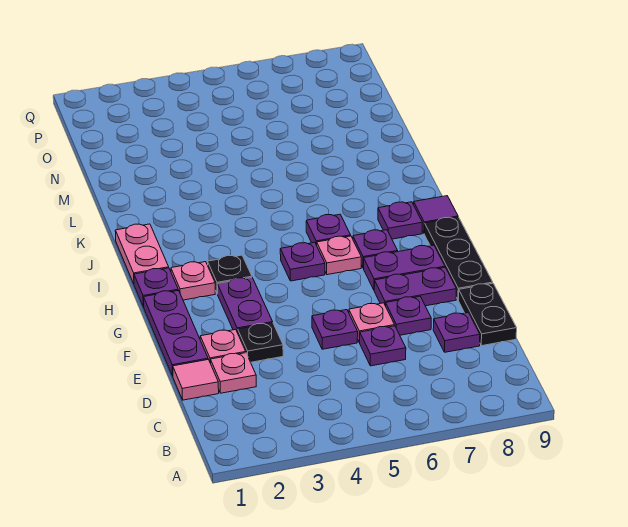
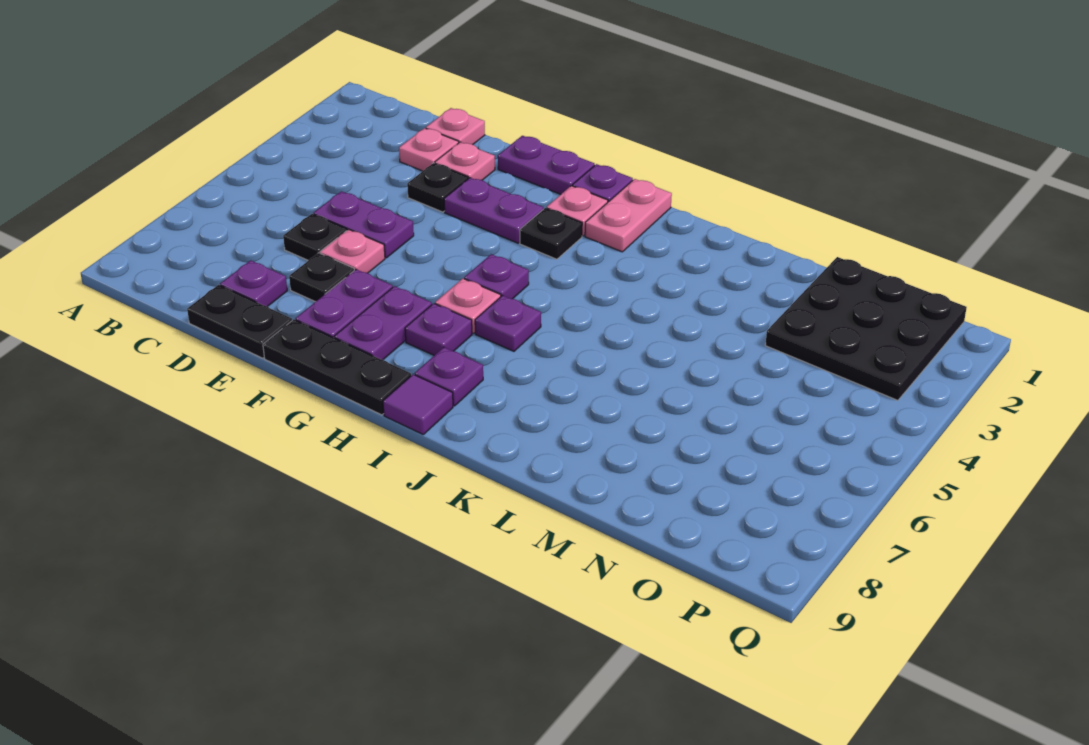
pink 1x1 tile [173,360,219,400] -> pink 1x1 plate [426,108,485,145]
purple 1x1 plate [359,326,406,366] -> black 1x1 plate [283,214,347,260]
purple 1x3 plate [144,290,208,376] -> purple 1x2 plate [498,136,595,195]
purple 1x1 plate [312,310,358,349] -> purple 1x2 plate [314,191,414,258]
purple 1x1 plate [386,296,431,335] -> black 1x1 plate [289,253,354,302]
pink 1x2 plate [115,224,169,284] -> pink 1x2 plate turned to [585,179,672,252]
none -> black 3x3 plate [765,257,967,400]

